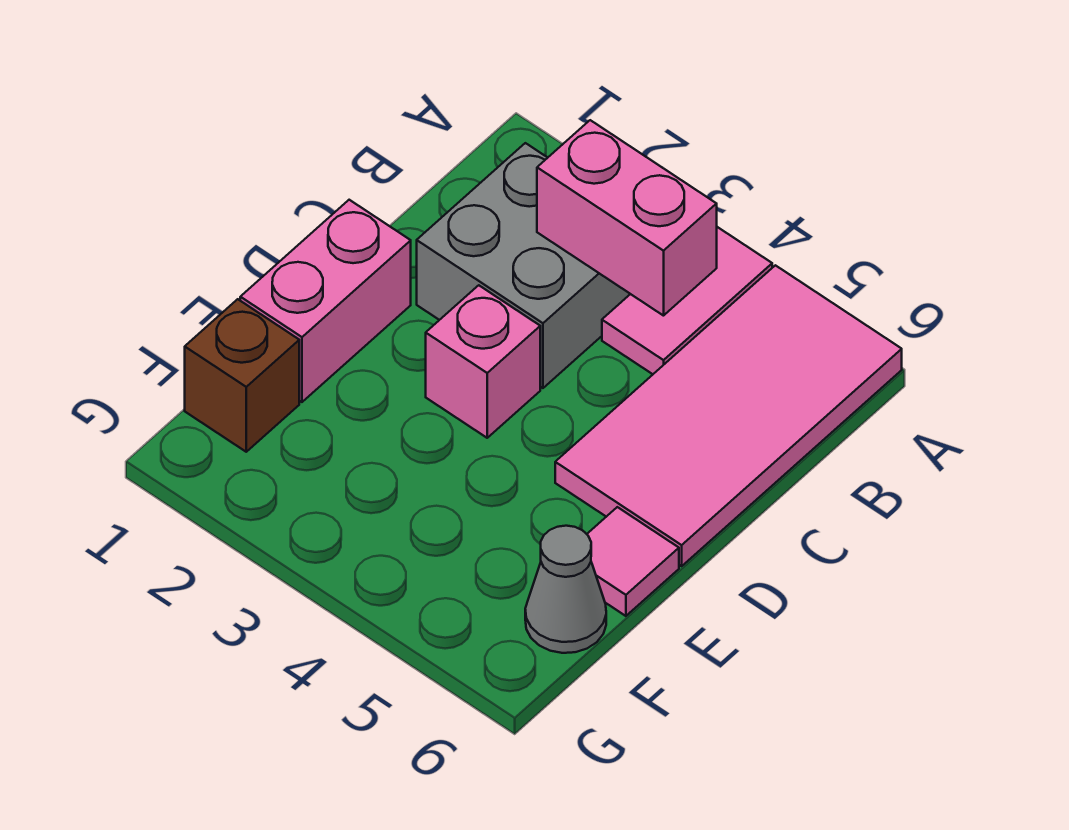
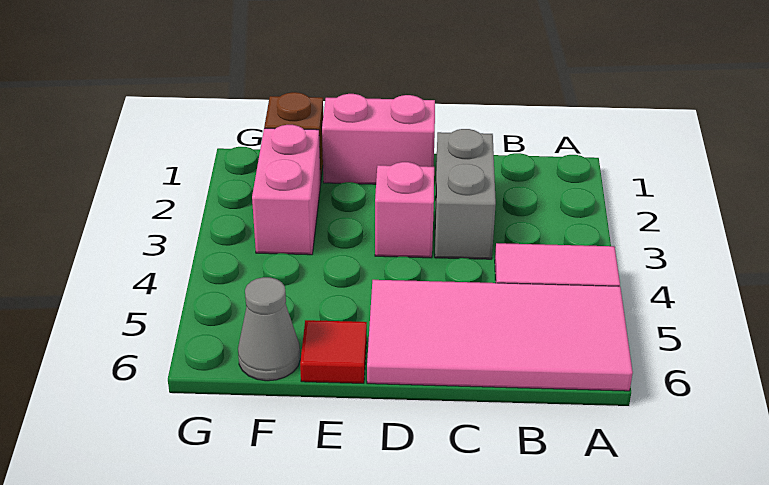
grey 2x2 brick [417,143,630,388] -> grey 1x2 brick [435,129,496,259]
pink 1x2 brick [537,120,717,316] -> pink 1x2 brick moved to [252,125,321,255]
pink 1x1 tile [587,507,679,616] -> red 1x1 tile [300,320,367,383]

